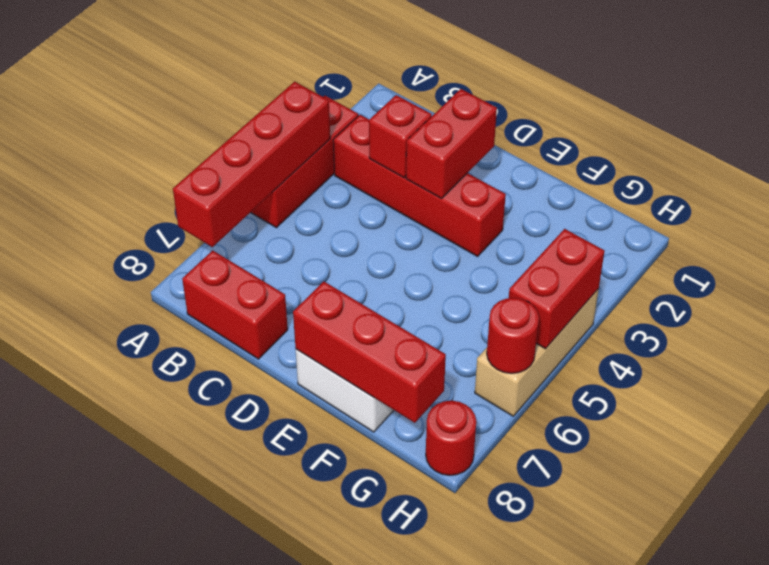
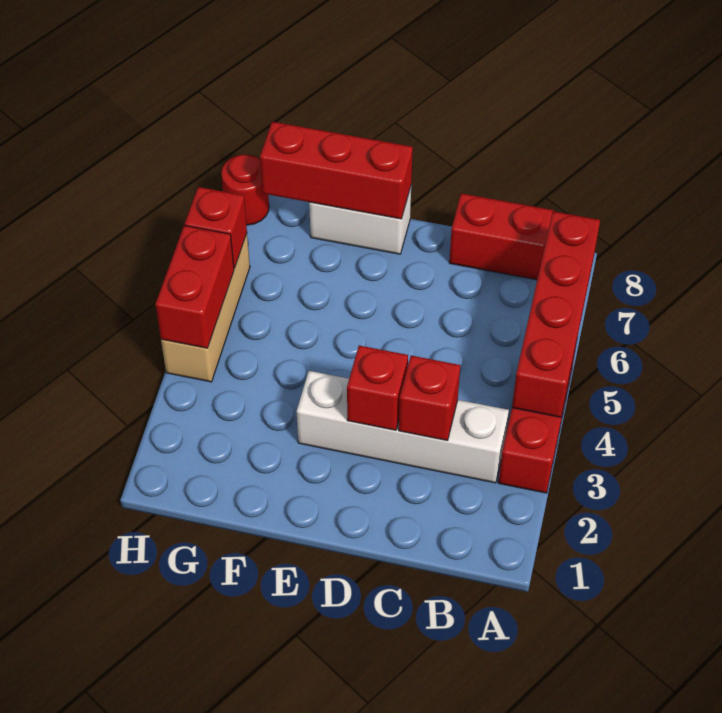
red 1x4 brick [333,115,506,256] -> white 1x4 brick [297,371,509,483]
red 1x2 brick [406,89,497,198] -> red 1x1 brick [347,346,408,430]
red 1x1 round brick [487,298,539,374] -> red 1x1 brick [185,187,247,268]

